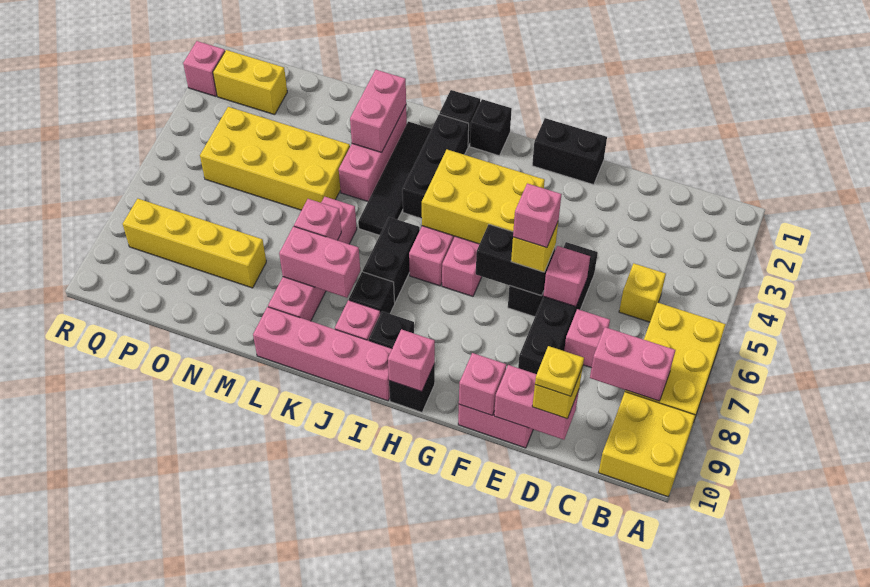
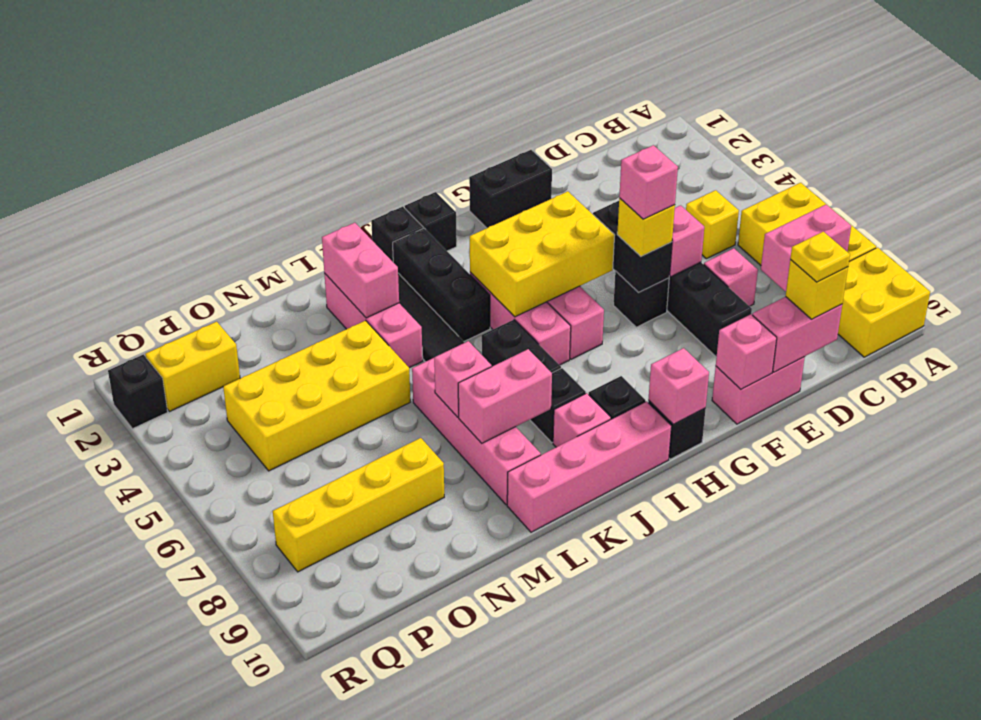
black 1x2 brick [476,224,555,296] -> black 1x2 brick turned to [593,201,672,292]
pink 1x1 brick [183,41,225,96] -> black 1x1 brick [108,355,168,429]

